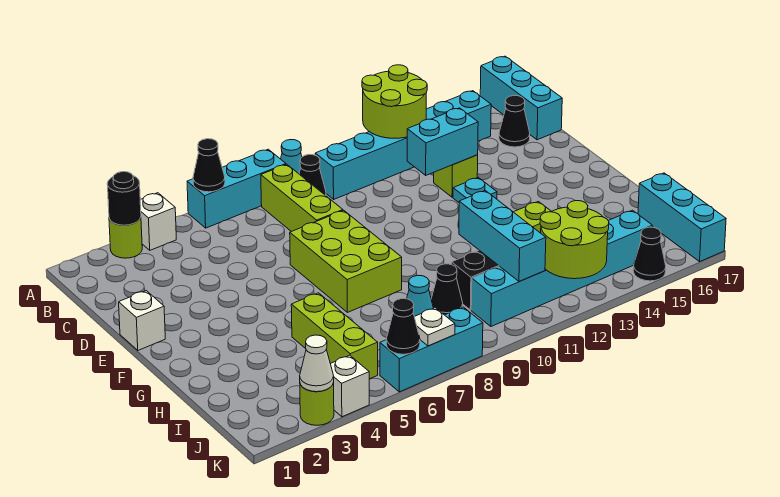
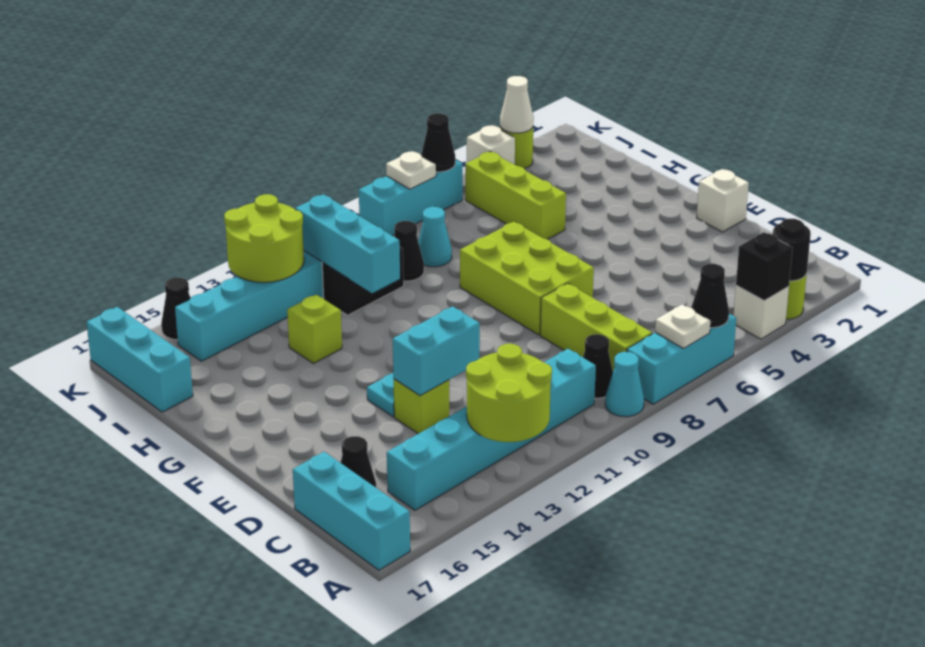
none -> black 1x1 brick [736,232,793,301]
none -> white 1x1 plate [655,305,710,348]

